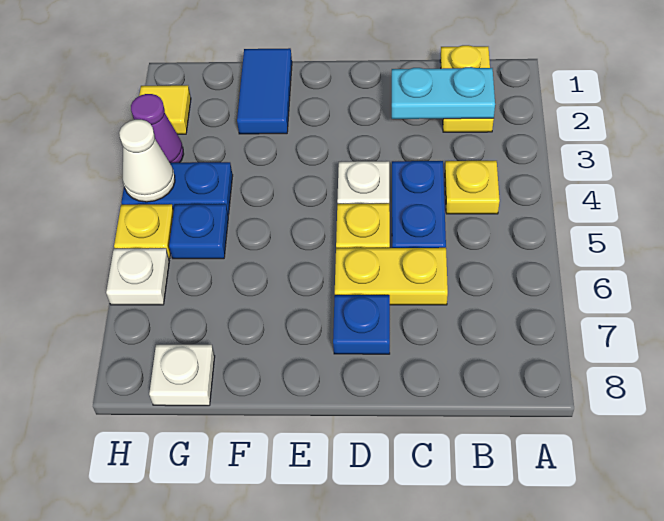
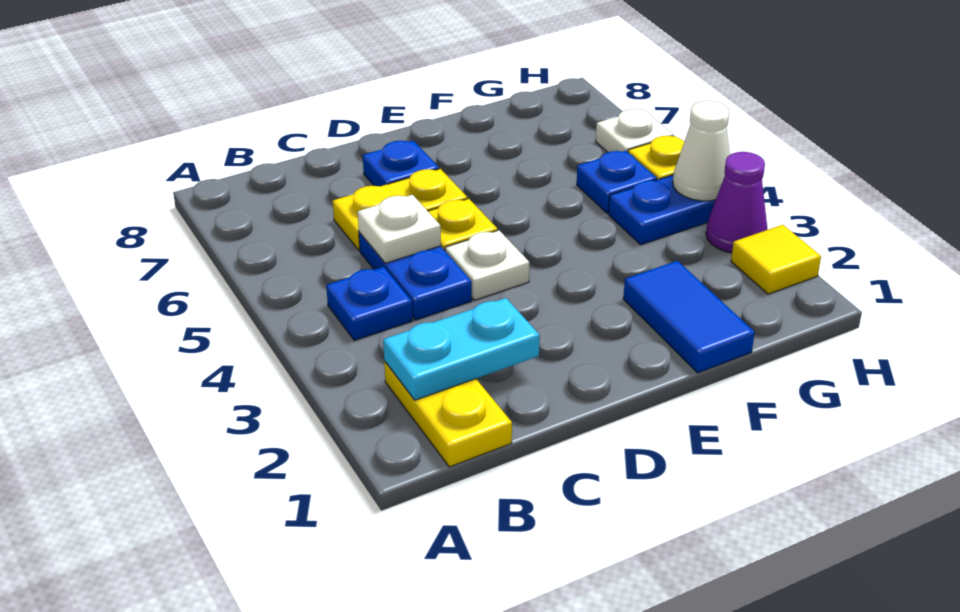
yellow 1x1 plate [445,161,500,214] -> blue 1x1 plate [326,267,413,340]
white 1x1 plate [149,345,215,406] -> white 1x1 plate moved to [358,195,441,263]

